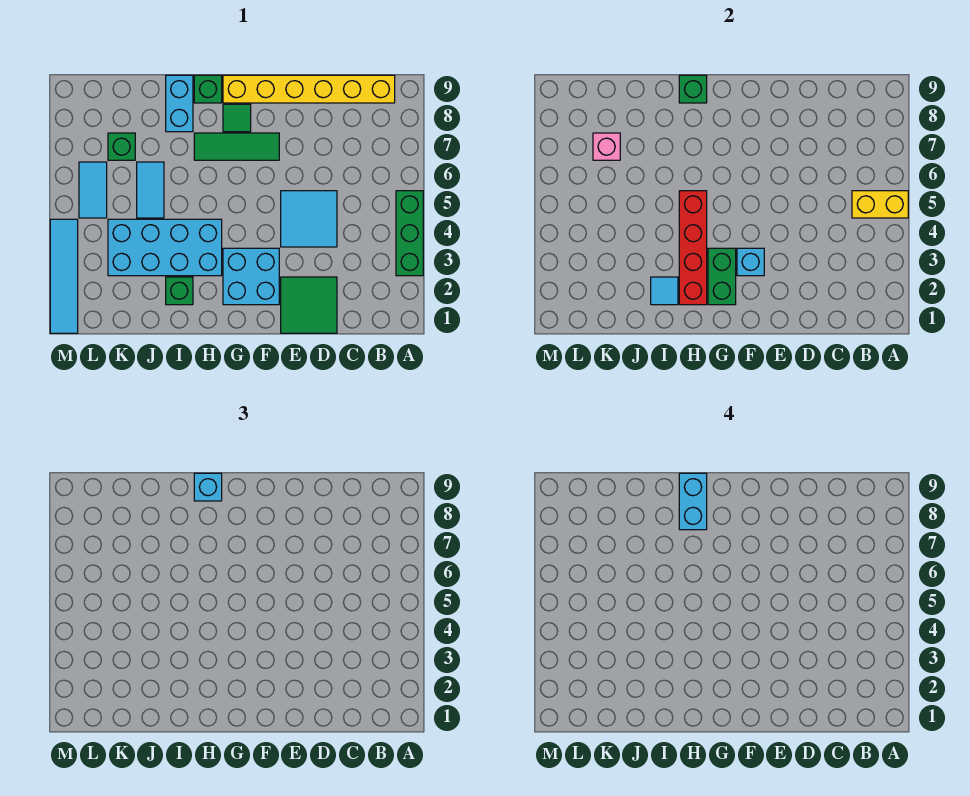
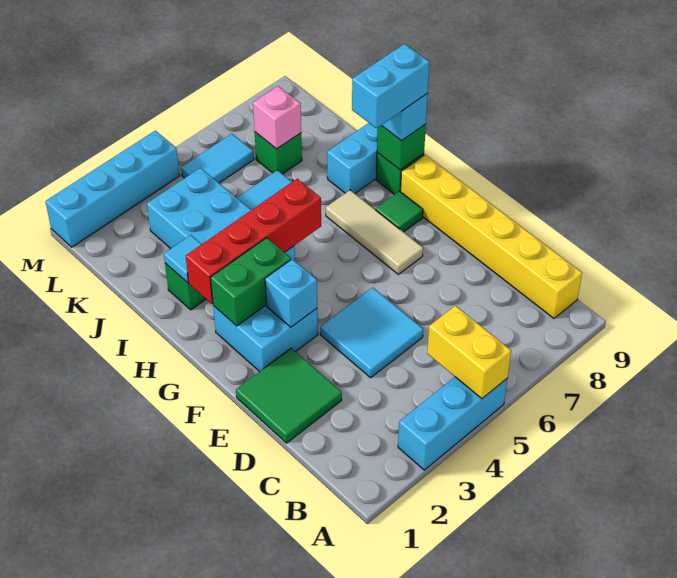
green 1x3 brick [396,191,423,276] -> cyan 1x3 brick [398,377,507,470]
green 1x3 tile [194,133,279,160] -> tan 1x3 tile [326,190,423,274]
cyan 1x4 tile [50,219,78,333] -> cyan 1x4 brick [45,131,180,247]

